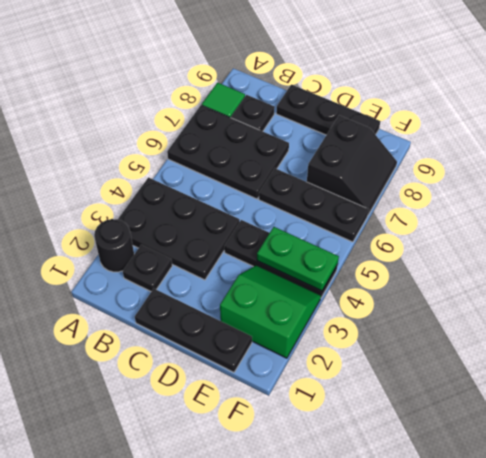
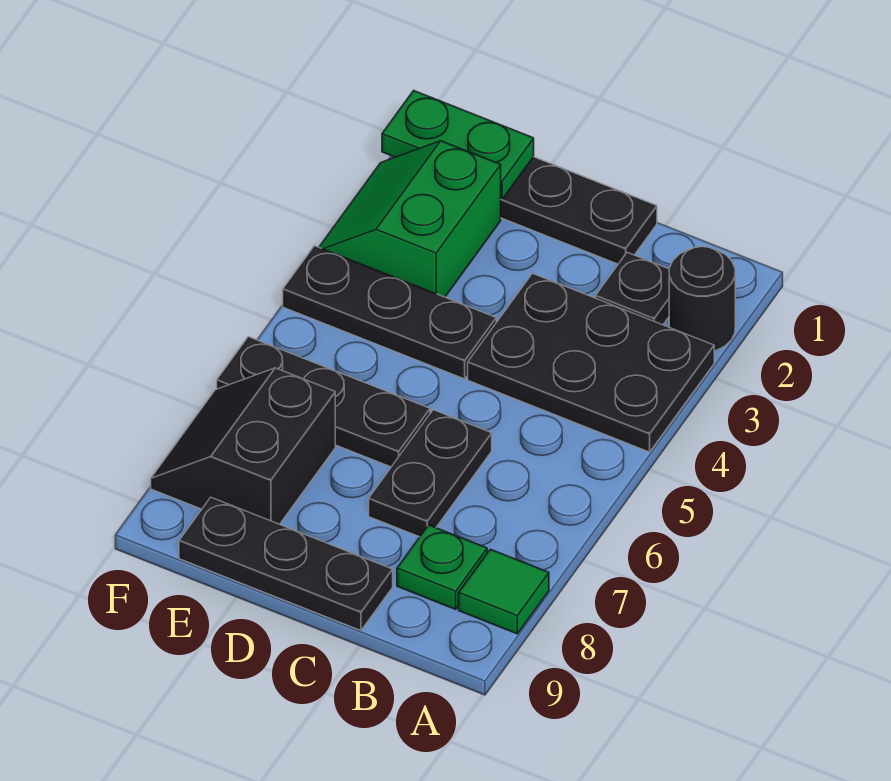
black 2x3 plate [167,105,289,199] -> black 1x2 plate [369,410,492,537]
black 1x1 plate [231,95,275,131] -> green 1x1 plate [397,525,487,609]
green 2x2 slope [220,266,321,358] -> green 2x2 slope turned to [319,141,501,297]
green 1x2 plate [257,227,339,291] -> green 1x2 plate moved to [382,91,534,199]

